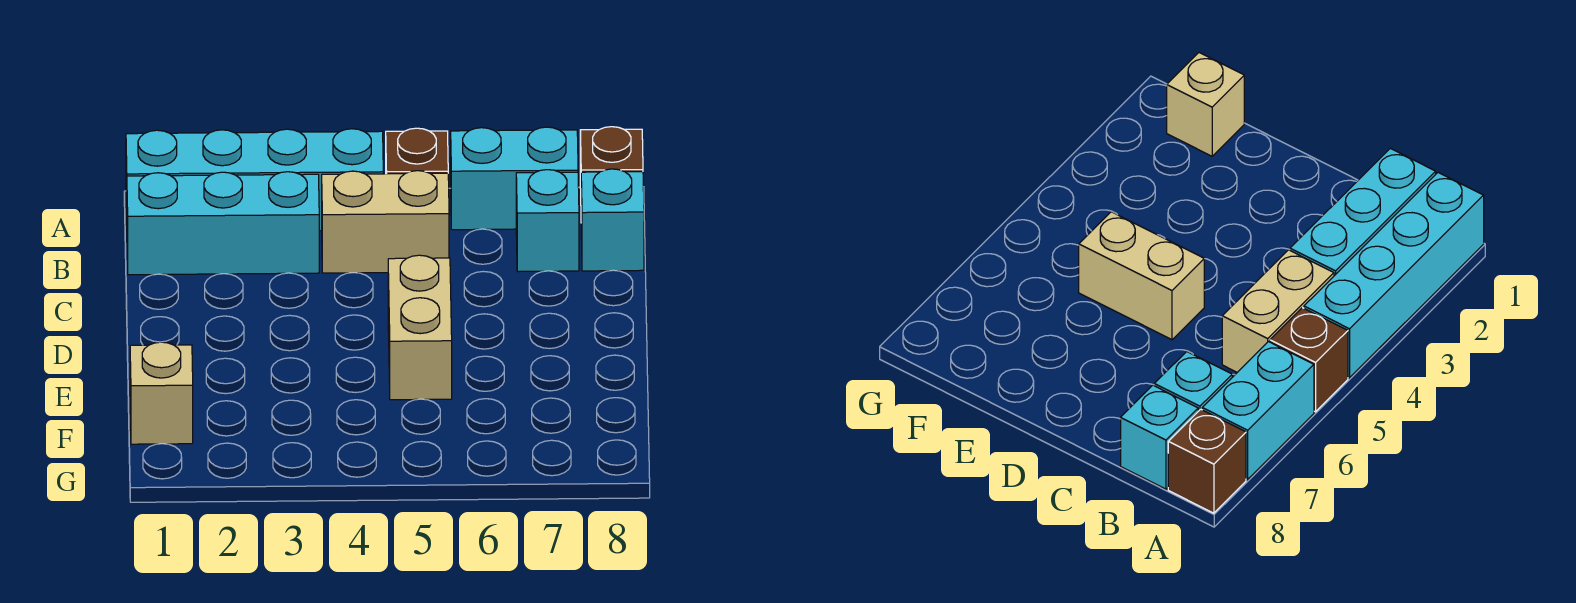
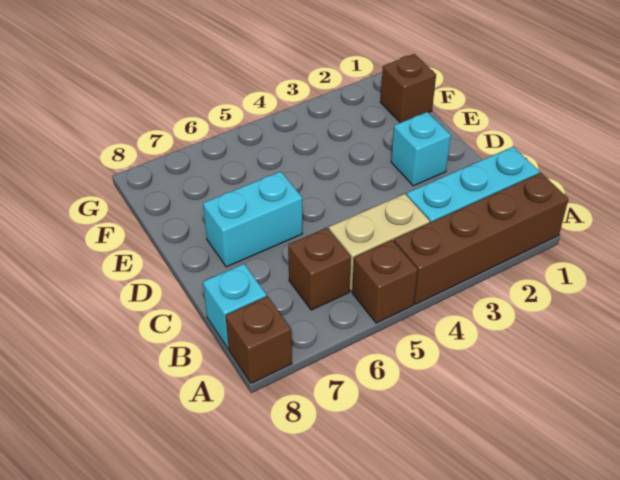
cyan 1x4 brick [126,129,383,231] -> brown 1x4 brick [394,173,568,304]
cyan 1x2 brick [451,127,578,230] -> cyan 1x2 brick moved to [203,171,303,267]
none -> brown 1x1 brick [288,228,351,310]
cyan 1x1 brick [516,170,579,272] -> cyan 1x1 brick moved to [391,112,451,186]
tan 1x2 brick [388,255,452,400] -> none
tan 1x1 brick [130,342,193,444] -> brown 1x1 brick [380,54,436,123]

